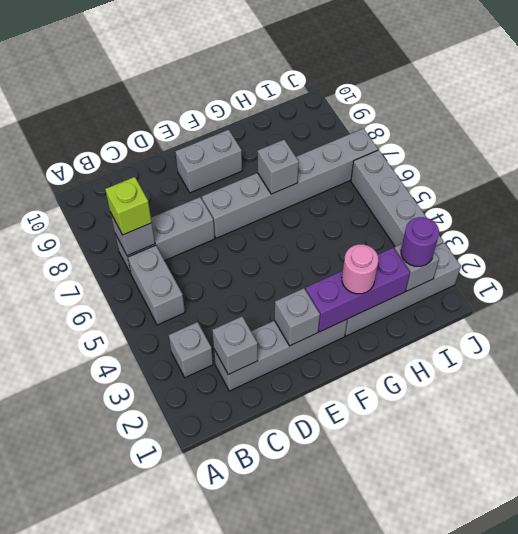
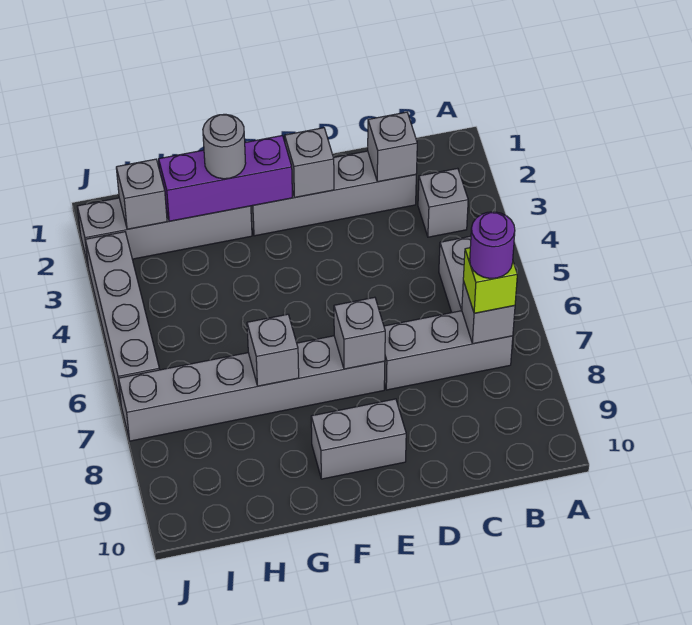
none -> grey 1x1 brick [334,297,385,369]
pink 1x1 round brick [342,244,379,294] -> grey 1x1 round brick [203,114,246,179]
purple 1x1 round brick [401,217,439,266] -> purple 1x1 round brick moved to [470,212,515,278]

